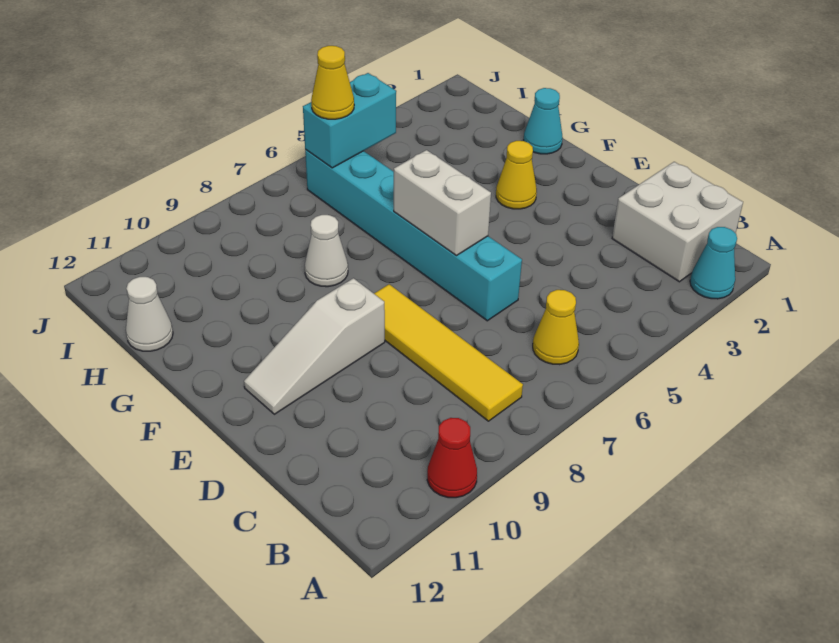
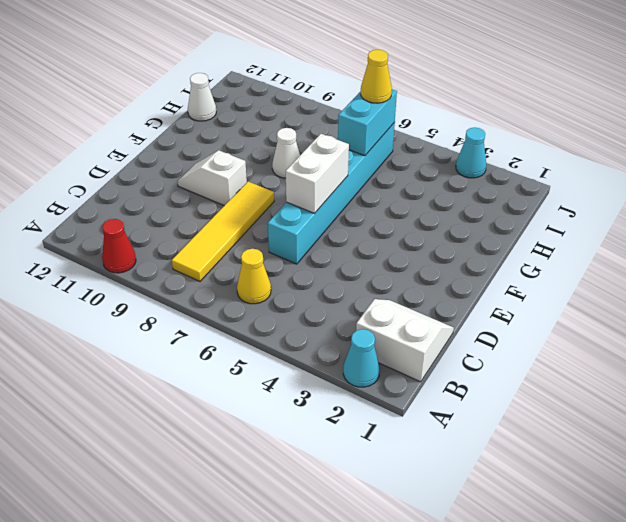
white 2x2 brick [612,162,743,282] -> white 2x2 slope [356,299,454,382]
white 1x3 slope [244,278,385,414] -> white 1x2 slope [178,151,247,206]
yellow 1x1 cone [496,141,537,209] -> none
cyan 1x1 cone [524,88,563,154] -> cyan 1x1 cone moved to [456,127,486,178]
cyan 1x2 brick [303,73,396,168] -> cyan 1x2 brick turned to [338,89,397,156]

